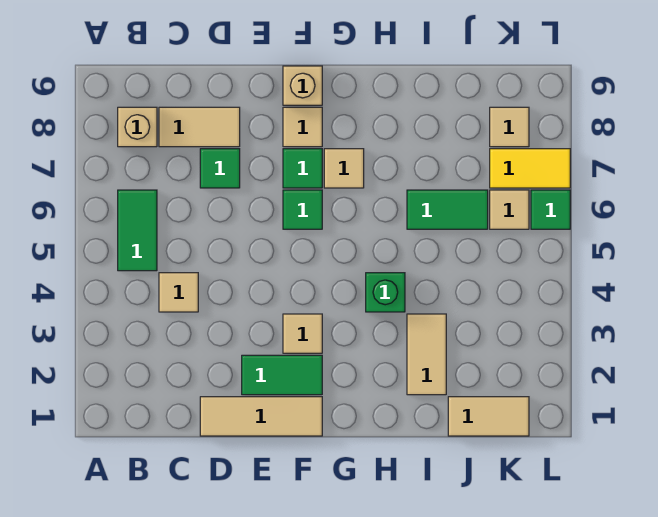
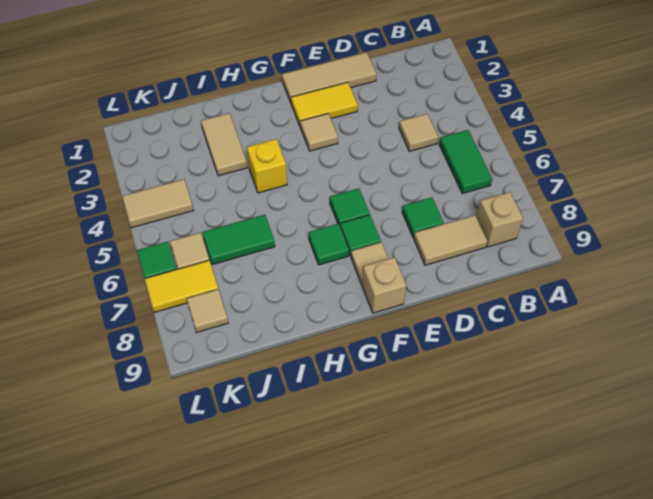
green 1x2 tile [242,355,322,395] -> yellow 1x2 tile [291,82,358,126]
tan 1x1 tile [324,149,364,188] -> green 1x1 tile [309,224,349,265]
green 1x1 brick [366,273,405,312] -> yellow 1x1 brick [247,139,287,193]
tan 1x2 tile [448,397,529,436] -> tan 1x2 tile moved to [122,179,193,228]

